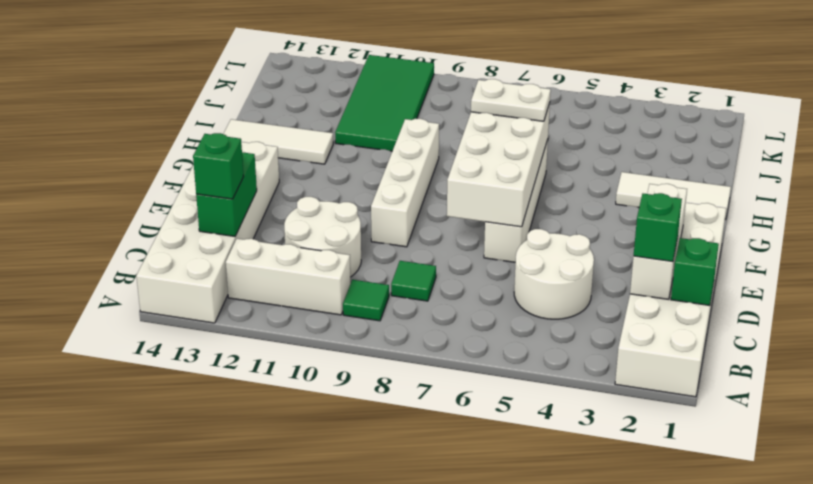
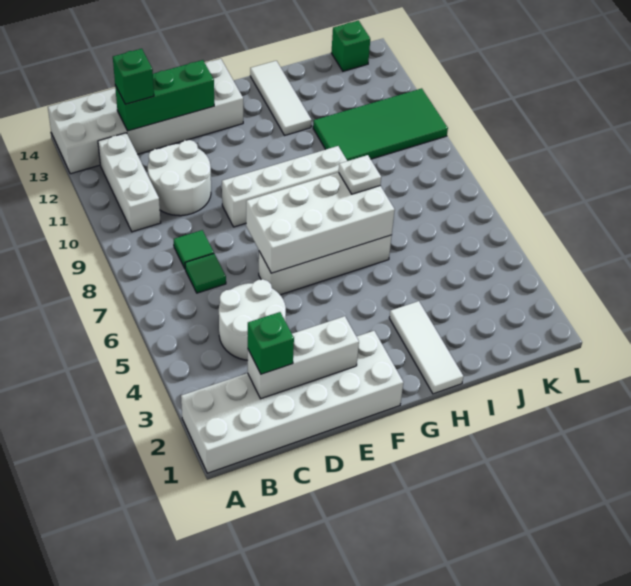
green 1x1 tile [343,280,389,321] -> green 1x1 tile moved to [185,254,226,293]
green 1x1 brick [671,238,719,305] -> green 1x1 brick moved to [331,21,370,71]
green 1x2 brick [196,152,257,236] -> green 1x3 brick [115,60,214,131]
white 1x2 plate [471,79,551,121] -> white 1x1 plate [339,155,381,194]

